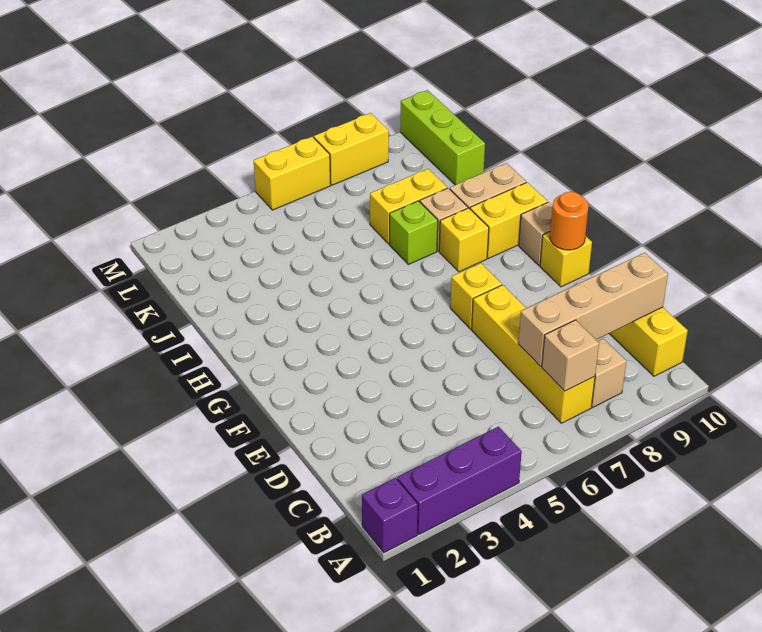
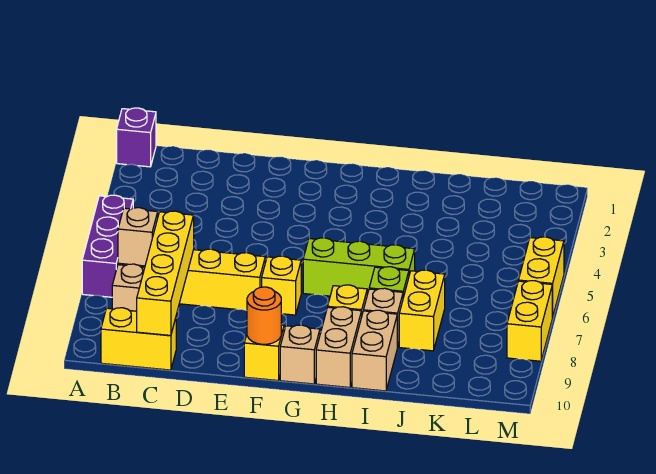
purple 1x3 brick [397,427,522,534] -> purple 1x3 brick moved to [82,195,133,297]
tan 1x4 brick [518,253,668,367] -> yellow 1x4 brick [137,211,194,336]
yellow 1x2 brick [470,182,548,258] -> tan 1x2 brick [316,307,362,387]
lime 1x3 brick [400,90,485,185] -> lime 1x3 brick moved to [303,238,415,296]

